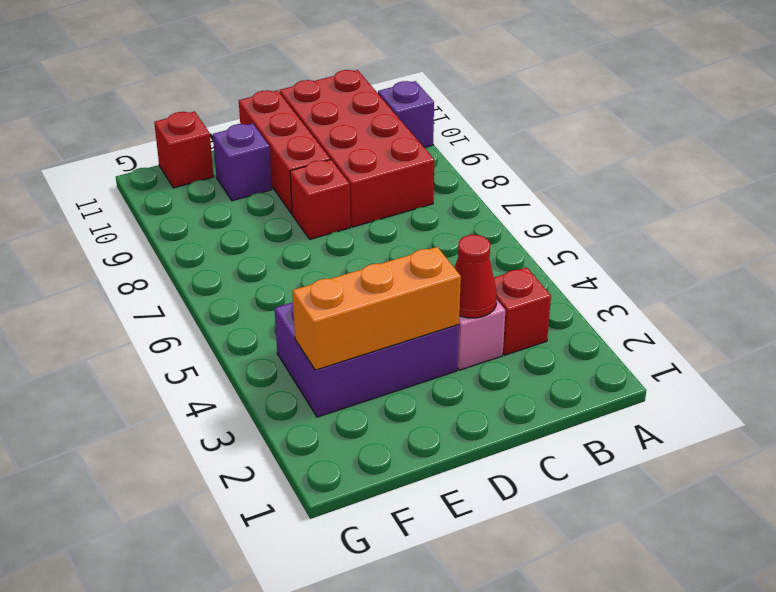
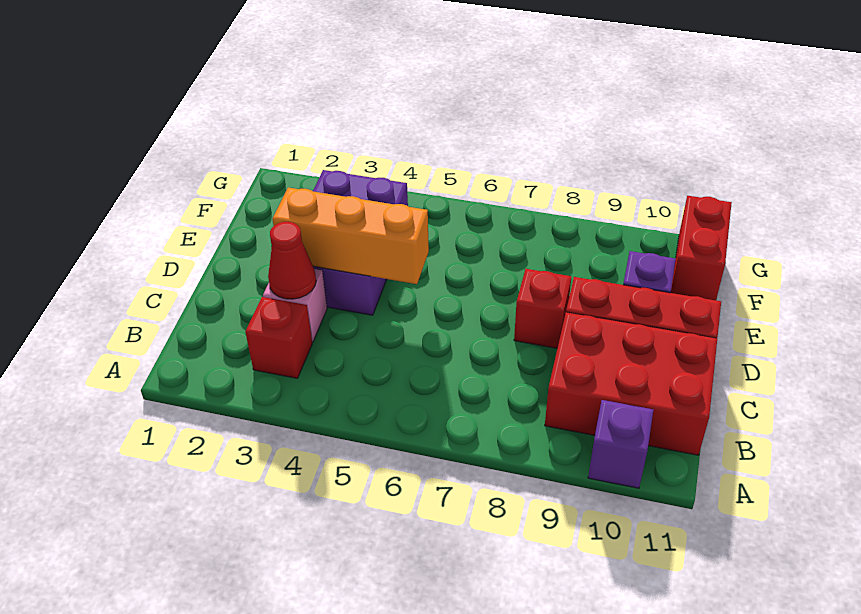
red 2x4 brick [280,70,434,227] -> red 2x3 brick [545,312,717,455]
orange 1x3 brick [292,247,461,370] -> orange 1x3 brick turned to [272,188,429,284]
red 1x1 brick [154,111,214,188] -> red 1x2 brick [671,196,732,300]

